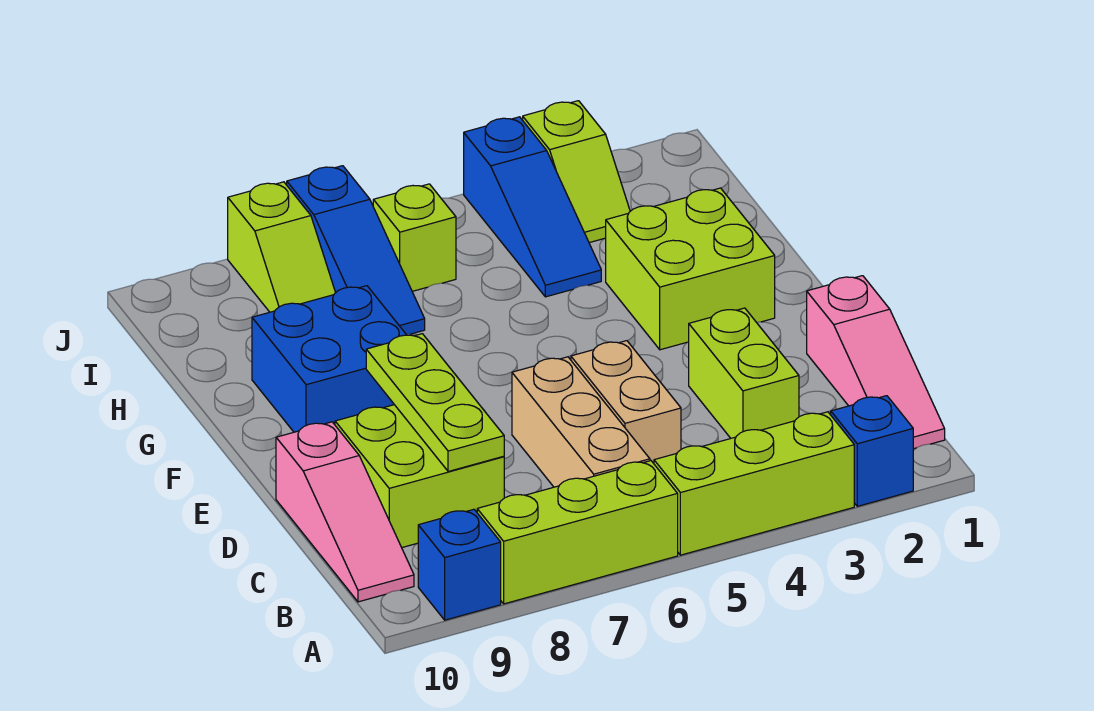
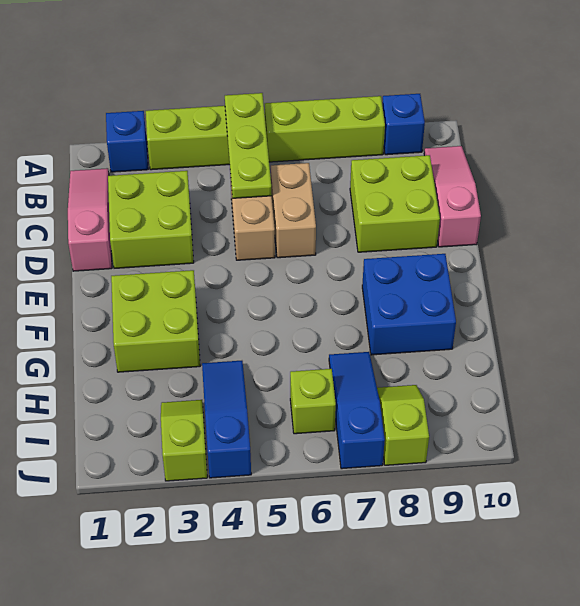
tan 1x3 brick [512,357,650,487] -> tan 1x2 brick [271,163,316,258]
lime 1x2 brick [689,308,799,438] -> lime 2x2 brick [108,171,194,268]
lime 1x3 plate [366,334,504,472] -> lime 1x3 plate moved to [225,93,272,198]

